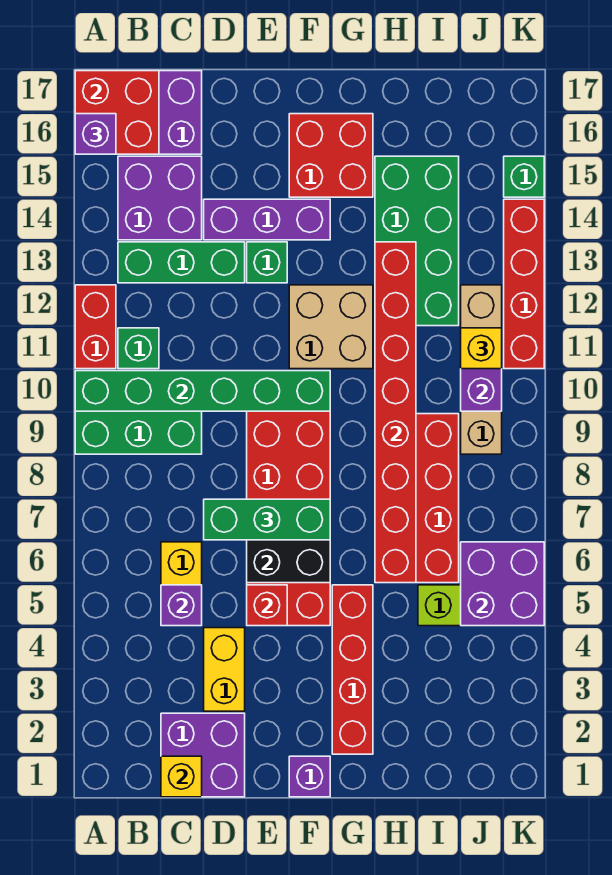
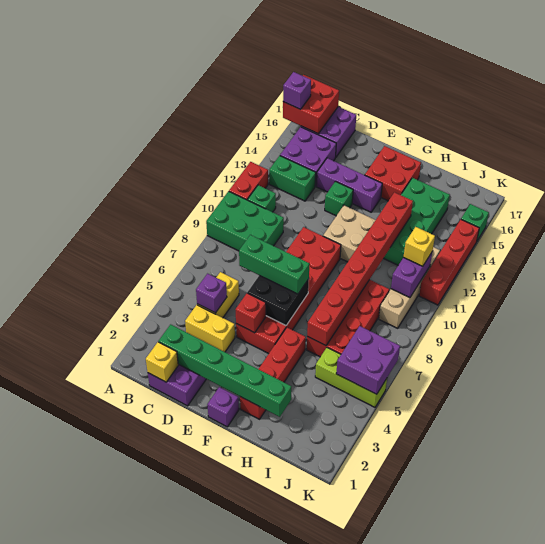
green 1x6 brick [75,371,330,411] -> green 1x6 brick moved to [159,324,291,417]
green 1x3 brick [118,242,245,283] -> green 1x2 brick [269,156,316,201]
yellow 1x2 brick [204,628,245,711] -> yellow 1x2 brick turned to [185,305,235,352]

